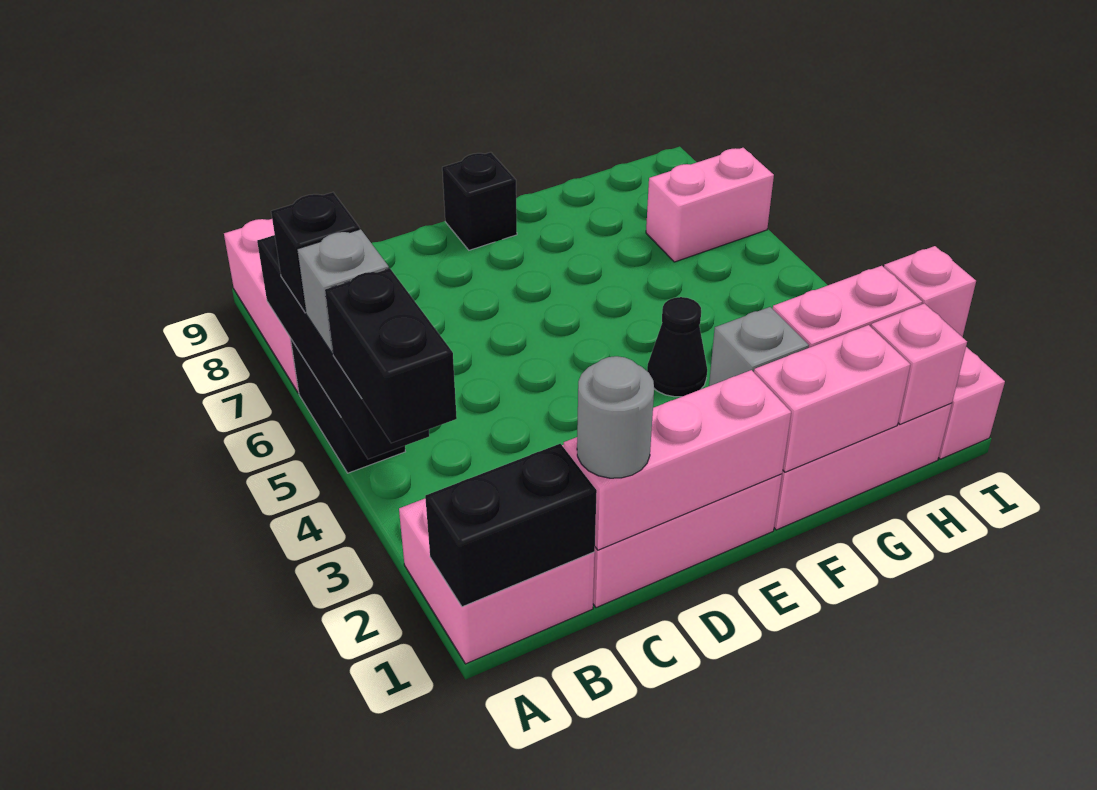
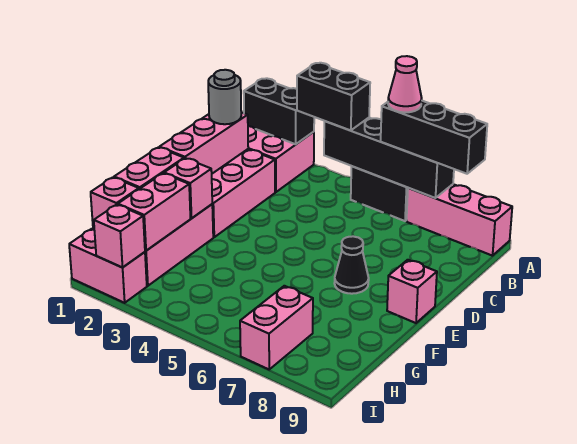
black 1x2 brick [425,444,597,607] -> black 1x2 brick turned to [244,78,314,144]
grey 1x1 brick [297,229,389,354] -> none
black 1x1 brick [271,192,360,313] -> black 1x3 brick [381,101,487,174]
none -> pink 1x1 cone [388,56,422,112]
black 1x1 brick [442,152,517,250] -> pink 1x1 brick [387,260,437,323]
grey 1x1 brick [709,307,809,386] -> pink 1x1 brick [164,158,212,218]
black 1x1 cone [647,297,707,397] -> black 1x1 cone moved to [334,236,369,294]

